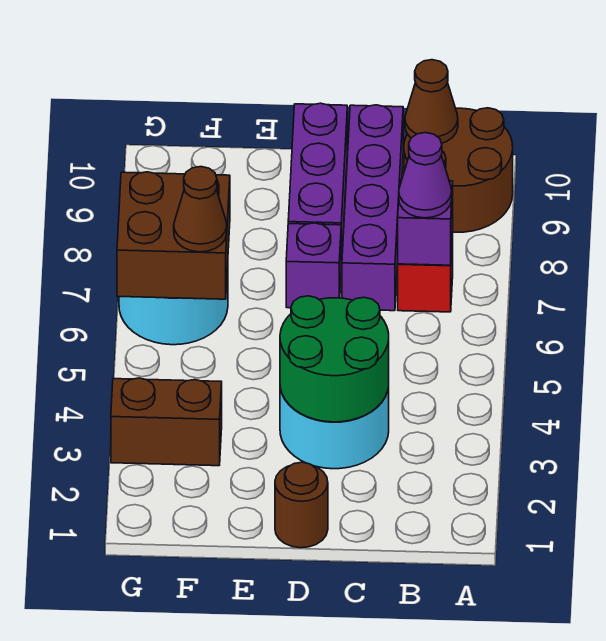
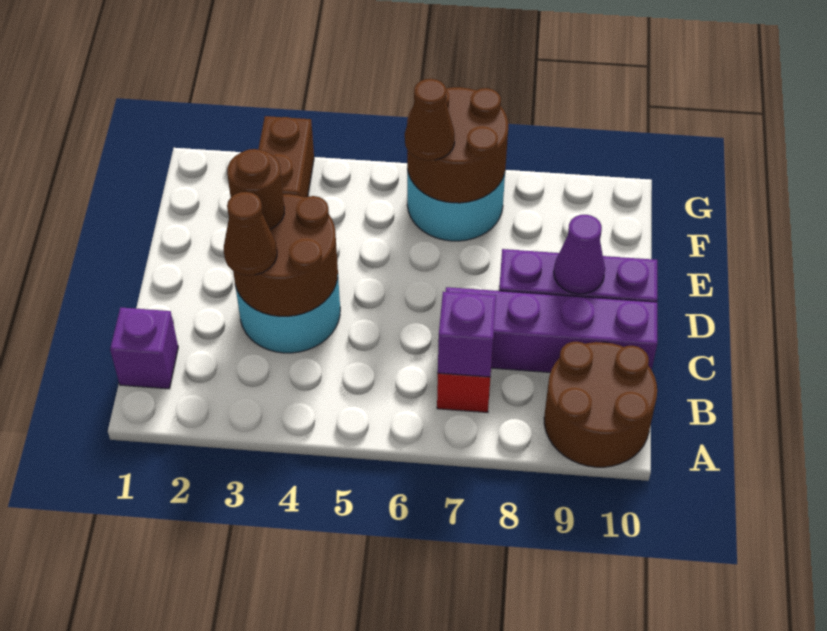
purple 1x1 cone [399,133,452,218] -> purple 1x1 cone moved to [554,215,605,294]
brown 1x1 cone [405,60,458,143] -> brown 1x1 cone moved to [224,192,277,275]
green 2x2 round brick [280,296,389,422] -> brown 2x2 round brick [233,194,338,316]
brown 1x1 round brick [275,462,328,548] -> brown 1x1 round brick moved to [227,149,284,229]
purple 1x1 brick [286,223,341,308] -> purple 1x1 brick moved to [110,307,178,389]
brown 2x2 brick [117,172,230,299] -> brown 2x2 round brick [407,87,508,203]

